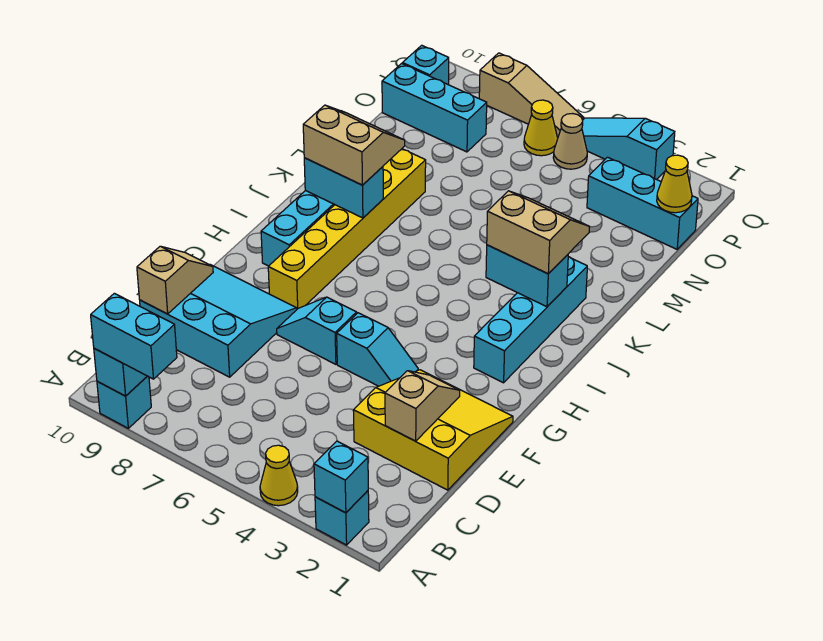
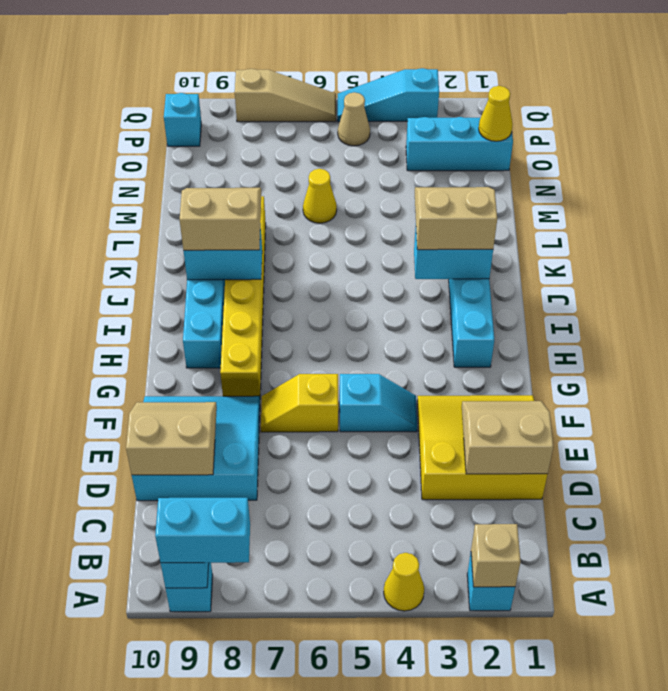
cyan 1x1 brick [314,441,368,513] -> tan 1x1 brick [471,524,521,587]
tan 1x2 slope [385,371,460,441] -> tan 2x2 slope [462,401,553,474]
tan 1x2 slope [137,246,213,314] -> tan 2x2 slope [126,402,217,475]
cyan 1x2 slope [277,297,357,364] -> yellow 1x2 slope [261,374,338,432]
cyan 1x3 brick [382,64,487,152] -> none
yellow 1x1 cone [524,100,558,156] -> yellow 1x1 cone moved to [303,169,337,223]

